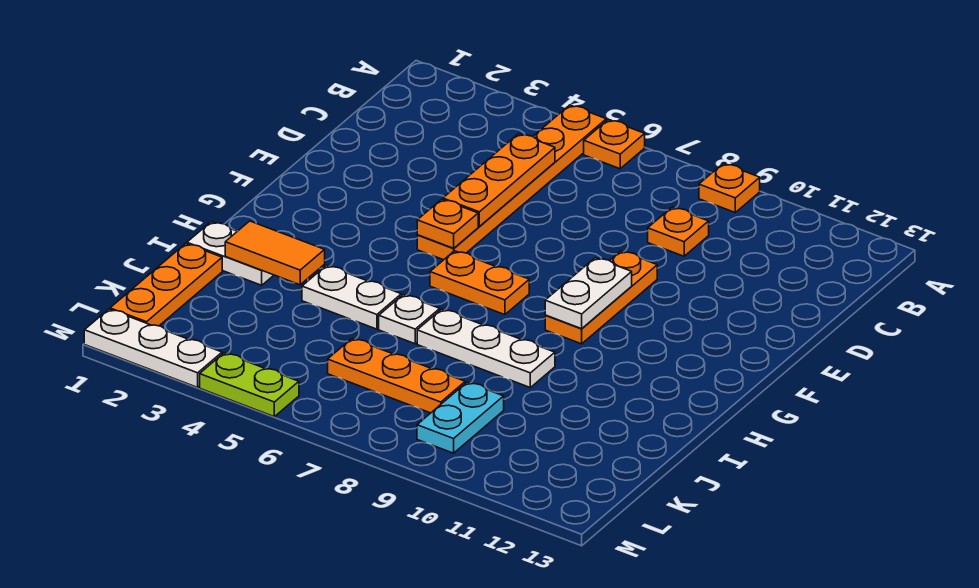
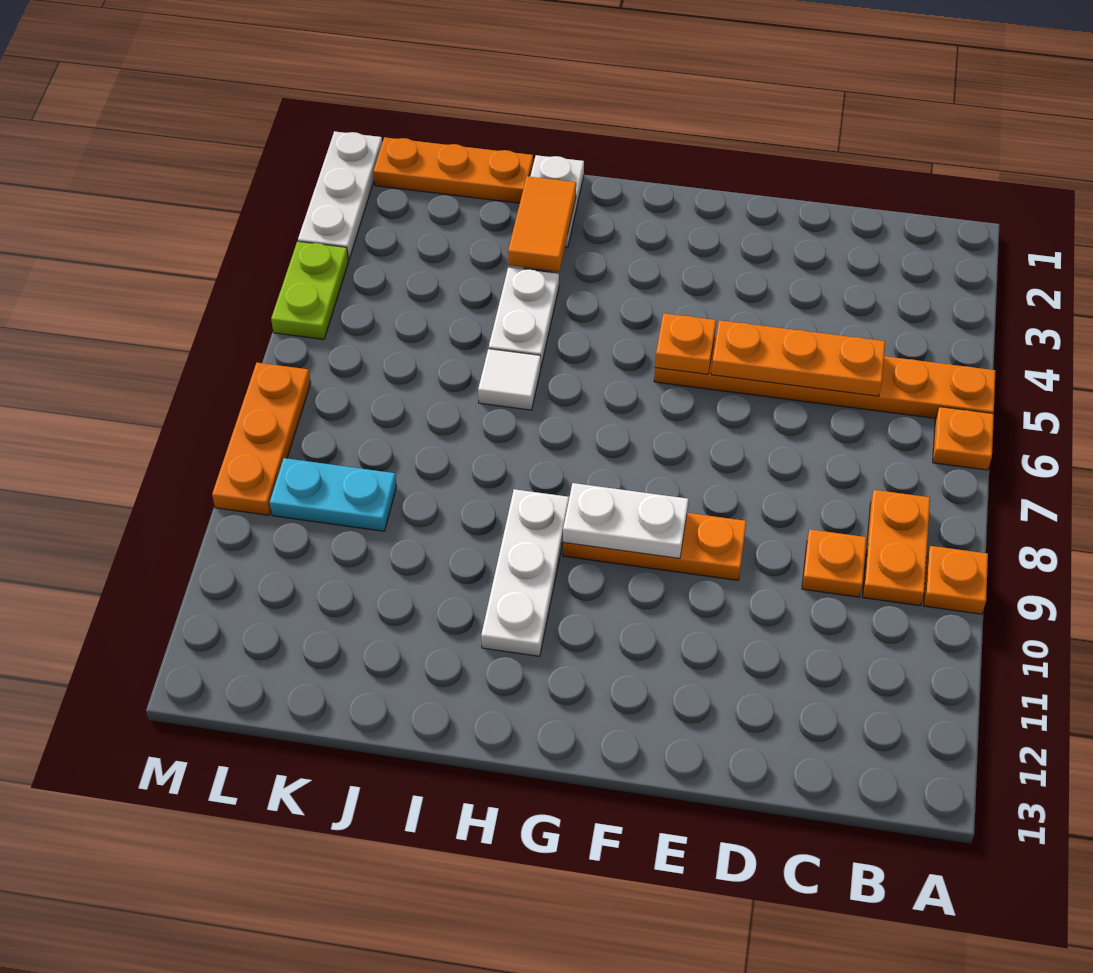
orange 1x2 plate [430,251,529,315] -> orange 1x2 plate moved to [863,490,930,606]
white 1x1 plate [379,295,440,344] -> white 1x1 tile [478,349,541,410]
white 1x3 plate [417,309,555,387] -> white 1x3 plate moved to [481,489,569,656]
orange 1x3 plate [328,338,465,413] -> orange 1x3 plate moved to [212,363,311,515]

